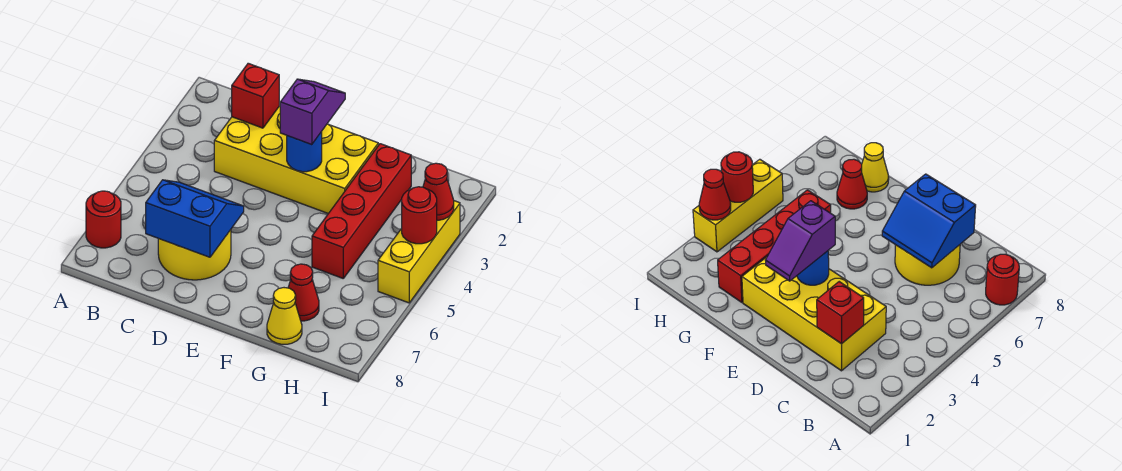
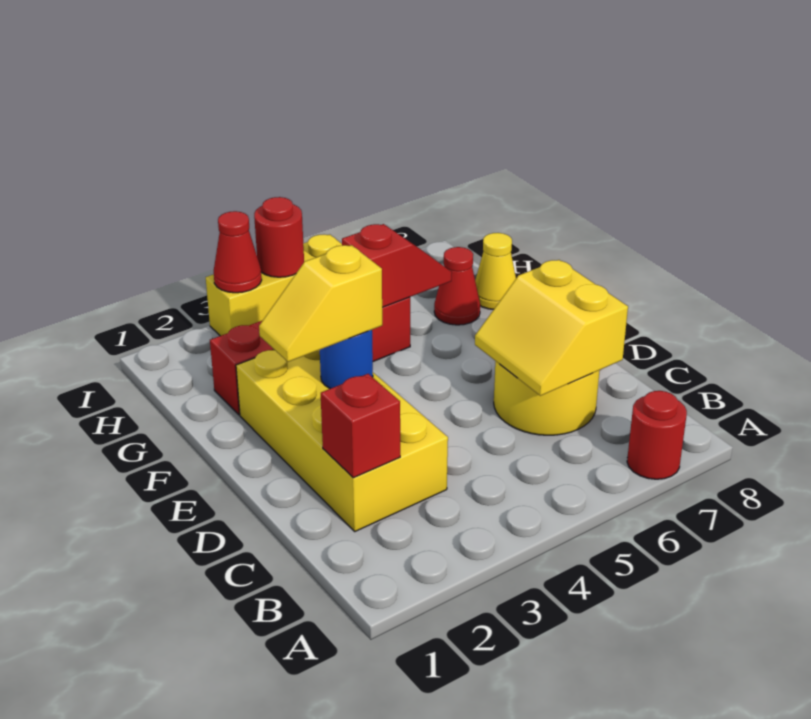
blue 2x2 slope [146,180,244,257] -> yellow 2x2 slope [475,260,628,396]
purple 1x2 slope [280,79,345,145] -> yellow 1x2 slope [259,245,382,362]
none -> red 1x2 slope [342,224,452,307]

